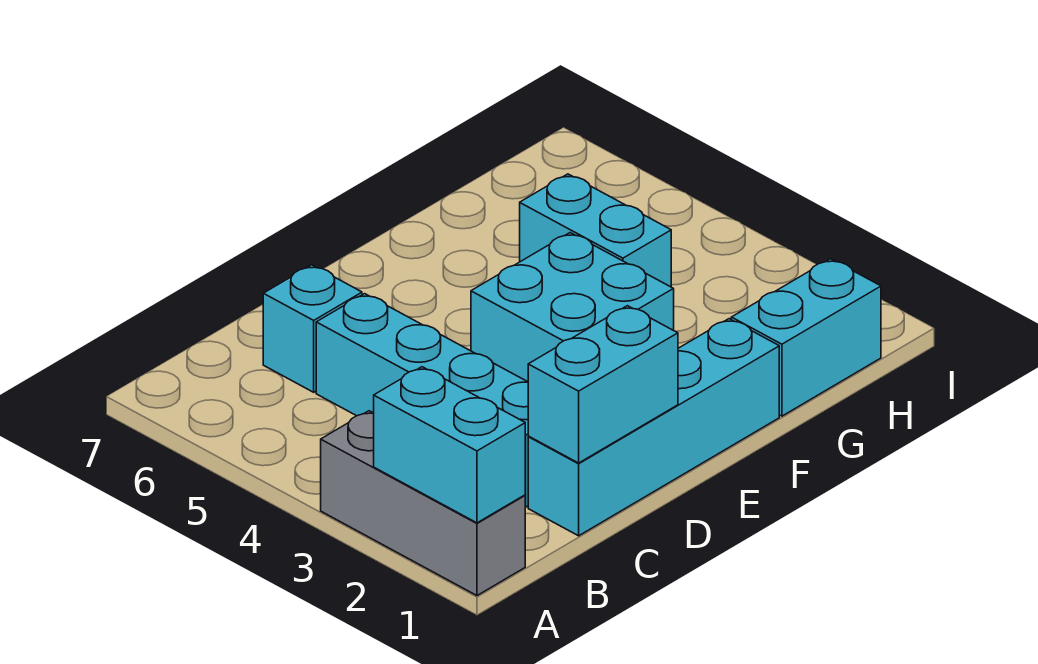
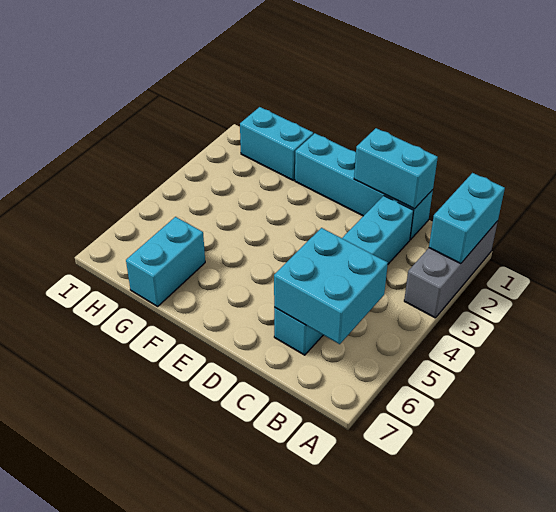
cyan 2x2 brick [471,233,674,382] -> cyan 2x2 brick moved to [274,228,388,344]
cyan 1x2 brick [520,174,671,287] -> cyan 1x2 brick moved to [126,217,205,306]

